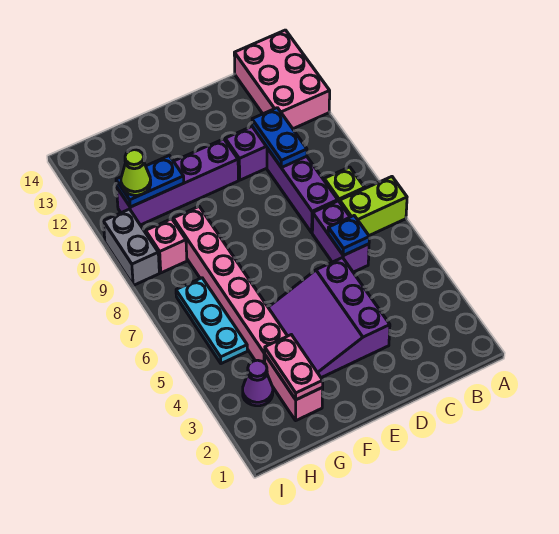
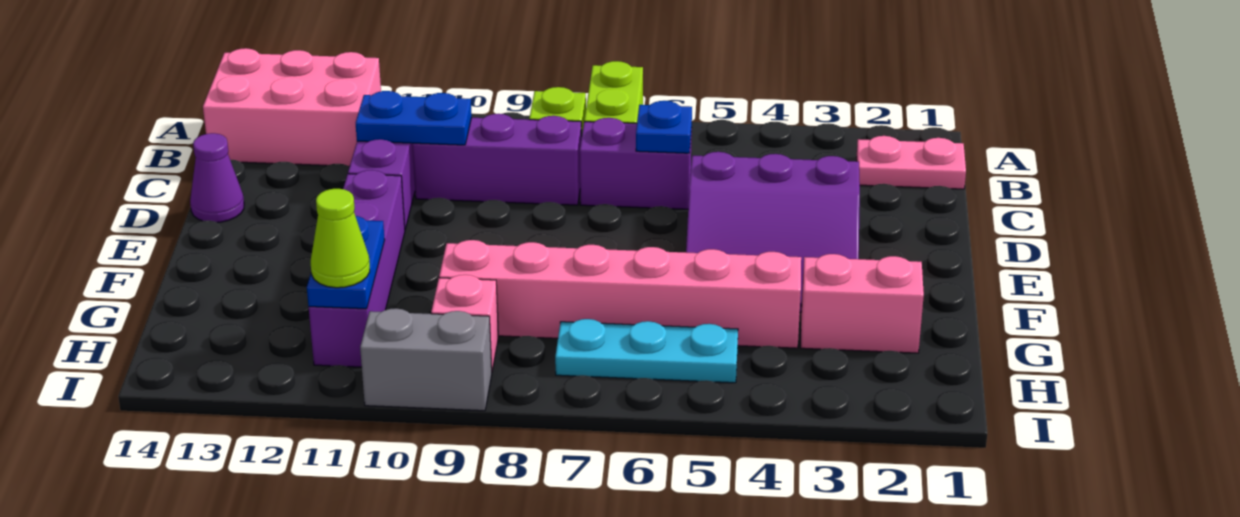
pink 1x2 plate [265,335,323,400] -> pink 1x2 plate moved to [857,136,966,189]
purple 1x1 cone [243,360,273,406] -> purple 1x1 cone moved to [190,133,244,222]

